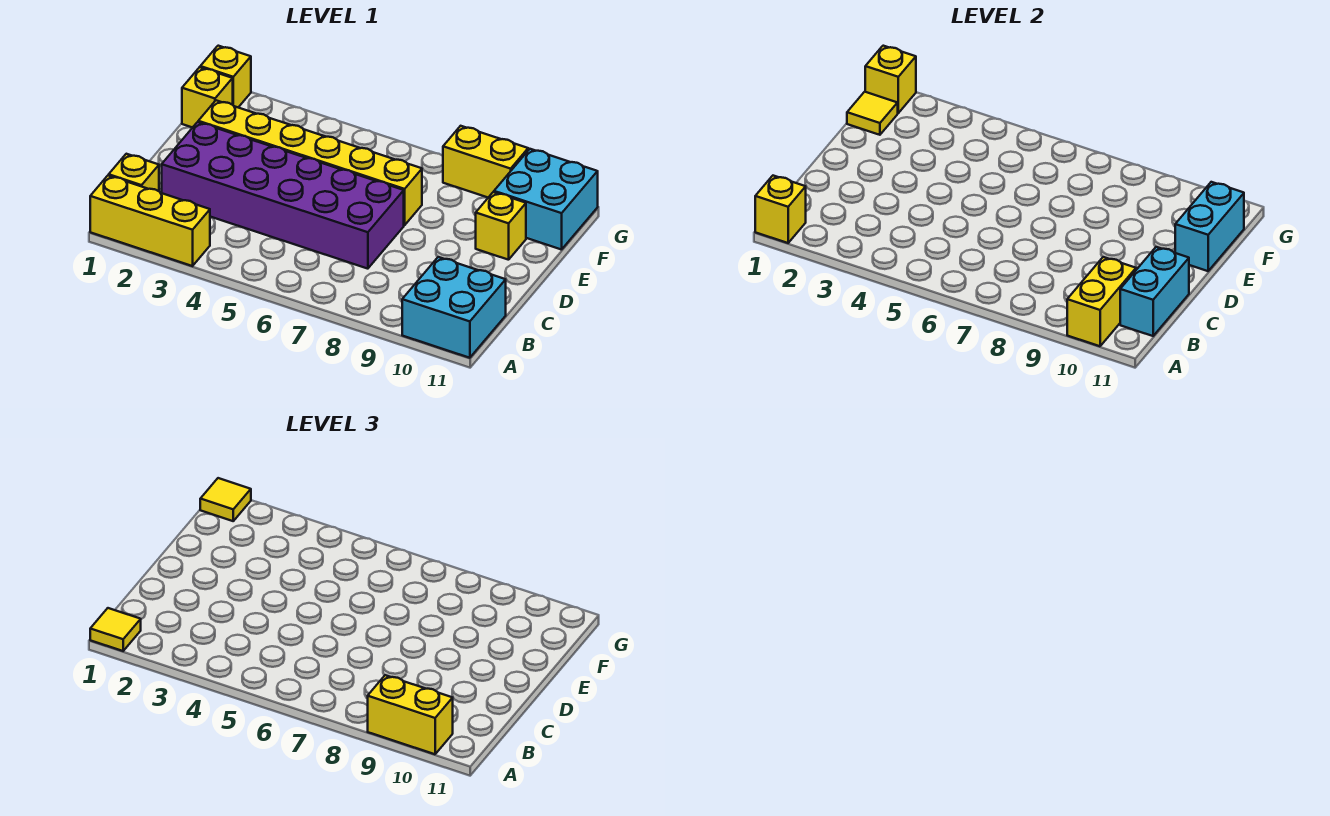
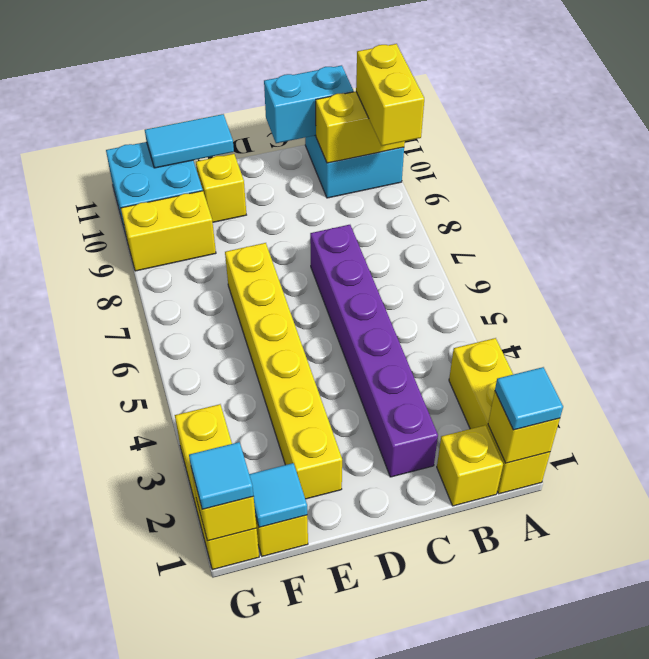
yellow 1x1 tile [90,608,141,651] -> cyan 1x1 tile [495,367,563,430]
purple 2x6 brick [162,122,404,269] -> purple 1x6 brick [310,225,438,477]
cyan 1x2 brick [1175,182,1244,271] -> cyan 1x2 tile [145,114,234,168]
yellow 1x1 tile [847,92,898,135] -> cyan 1x1 tile [249,463,307,527]
yellow 1x1 brick [200,46,251,107] -> yellow 1x3 brick [175,404,259,570]
yellow 1x1 tile [200,478,251,521] -> cyan 1x1 tile [189,442,253,509]
yellow 1x2 brick [443,126,528,197] -> yellow 1x2 brick turned to [121,191,216,271]

